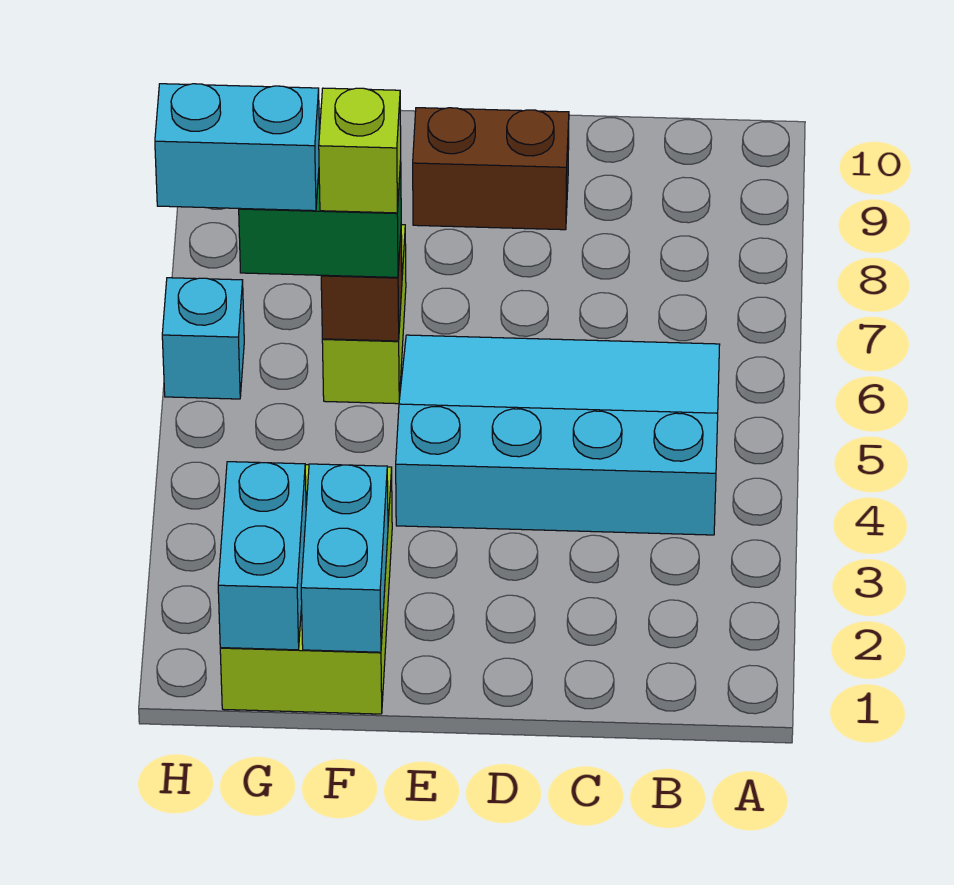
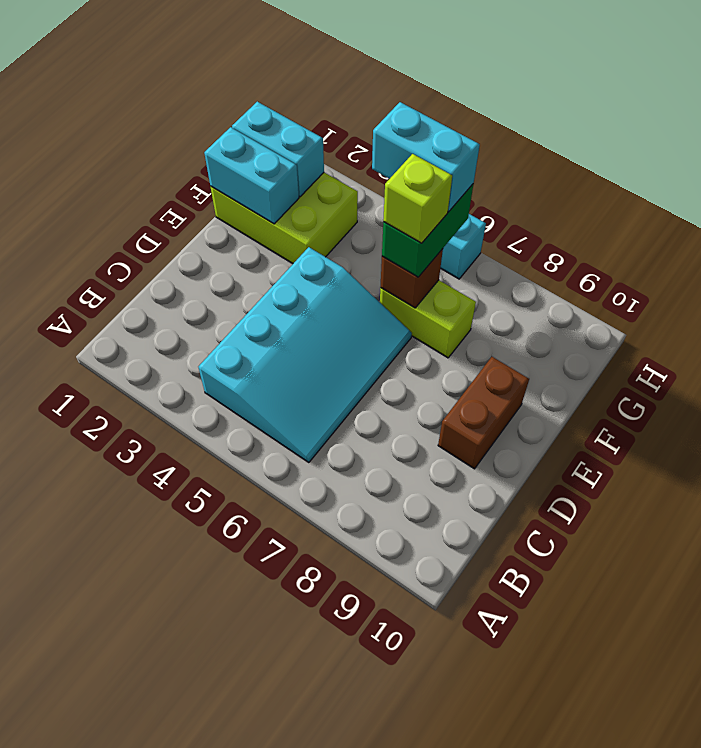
cyan 1x2 brick [155,84,319,211] -> cyan 1x2 brick turned to [372,102,480,212]

